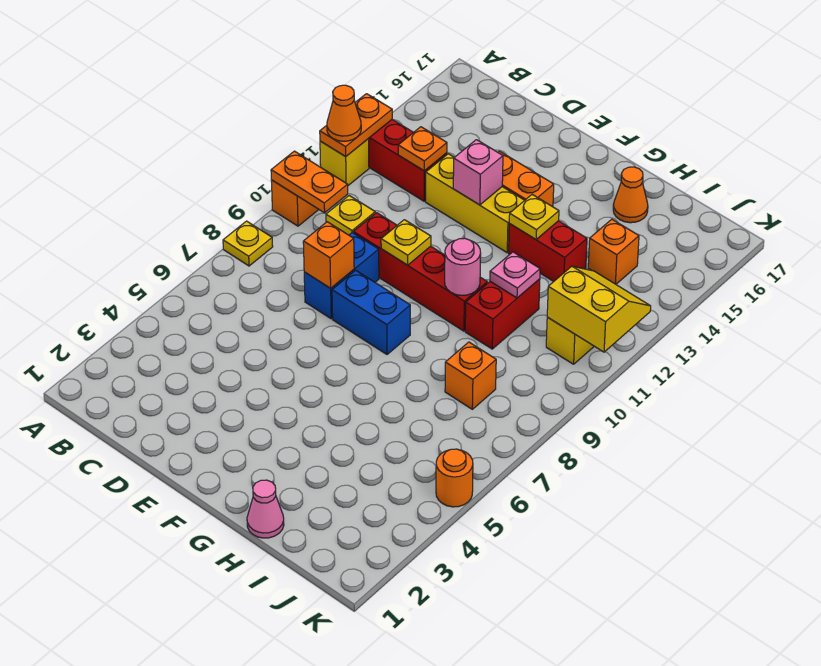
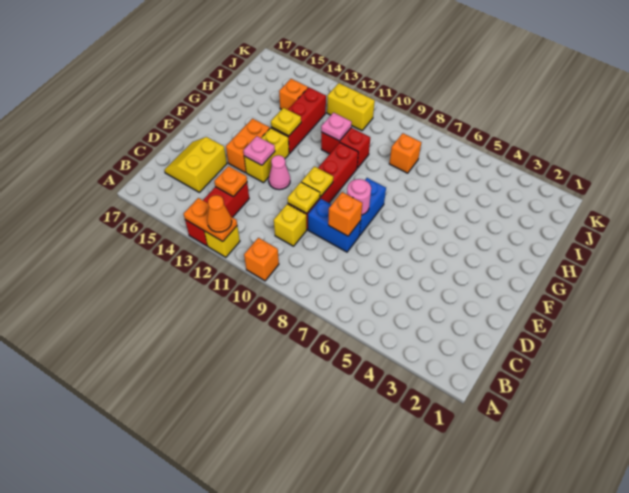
yellow 1x1 plate [223,221,273,266] -> yellow 1x1 plate moved to [288,182,320,213]
orange 1x2 plate [271,151,348,213] -> none
yellow 1x3 brick [426,154,525,253] -> yellow 1x2 brick [244,128,289,183]
pink 1x1 brick [453,140,503,205] -> pink 1x1 plate [243,136,275,165]
pink 1x1 round brick [445,238,481,295] -> pink 1x1 round brick moved to [347,179,371,215]
red 1x2 brick [509,221,587,281] -> red 1x3 brick [271,87,326,153]
pink 1x1 cone [247,480,284,538] -> pink 1x1 cone moved to [269,155,290,190]
orange 1x1 cone [613,167,648,223] -> none
yellow 2x2 slope [547,266,651,352] -> yellow 2x2 slope moved to [165,137,227,192]
orange 1x1 round brick [436,449,473,507] -> none

